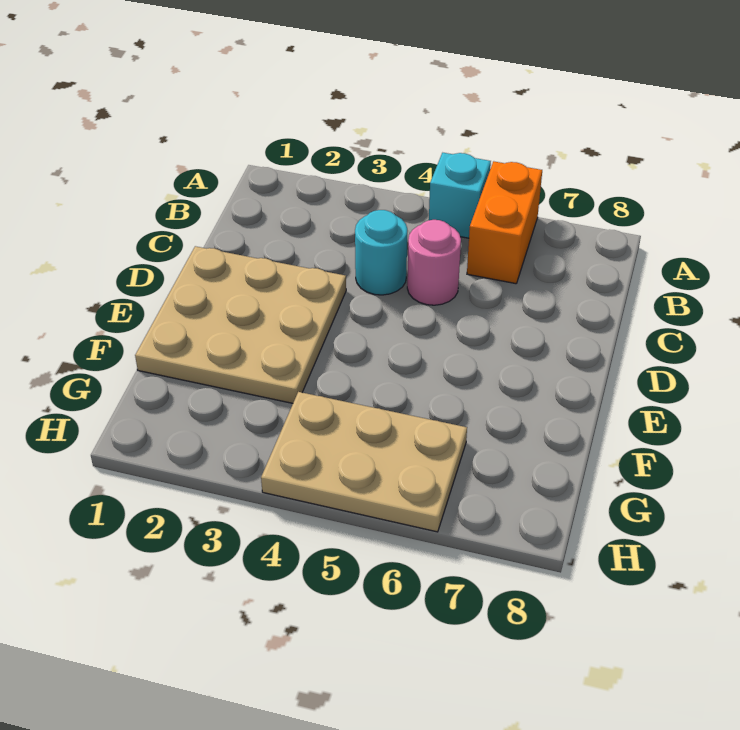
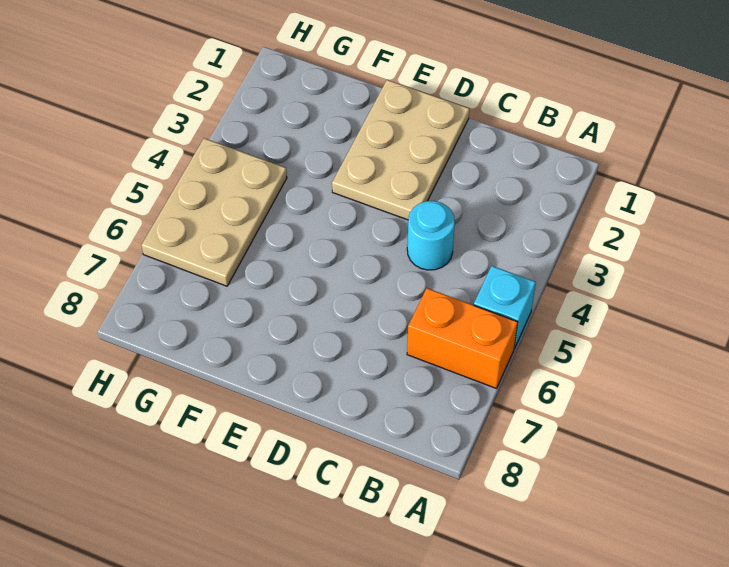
pink 1x1 round brick [407,220,461,305] -> none
tan 3x3 plate [135,246,346,403] -> tan 2x3 plate [332,80,469,220]

